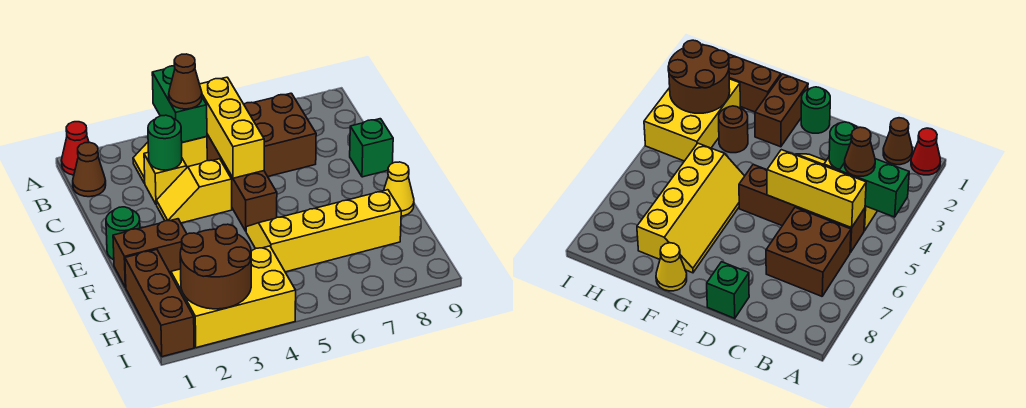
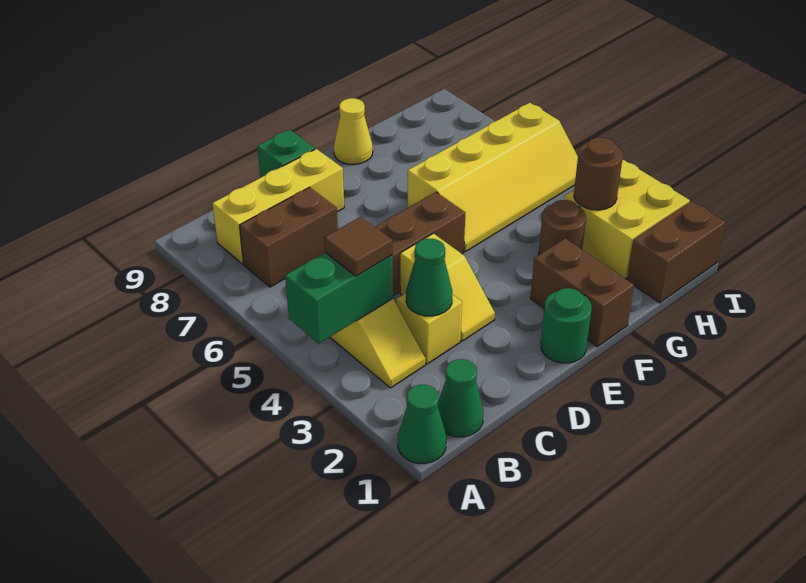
red 1x1 cone [61,122,89,175] -> green 1x1 cone [398,385,446,464]
brown 1x1 cone [73,142,106,197] -> green 1x1 cone [438,359,483,437]
brown 1x1 cone [169,54,202,109] -> brown 1x1 tile [324,217,393,276]
yellow 1x3 brick [200,77,264,178] -> yellow 1x3 brick moved to [212,149,344,264]
brown 2x2 brick [244,93,316,176] -> brown 1x2 brick [240,187,338,287]
green 1x1 round brick [148,115,182,170] -> green 1x1 cone [406,239,453,316]
yellow 2x4 slope [246,190,401,272] -> yellow 2x4 slope turned to [408,103,578,252]
brown 1x3 brick [125,249,194,357] -> brown 1x2 brick [627,201,726,303]
yellow 2x3 brick [171,246,296,348] -> yellow 2x2 brick [564,160,690,279]
brown 2x2 round brick [180,224,251,309] -> brown 1x1 round brick [574,137,623,210]

